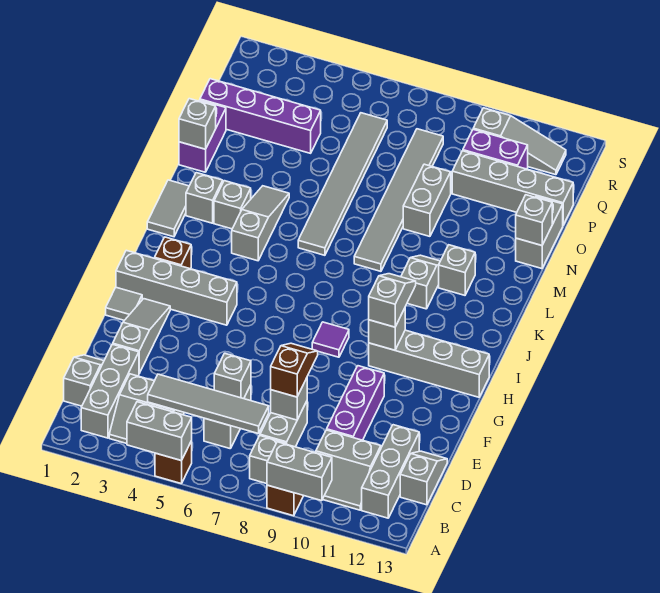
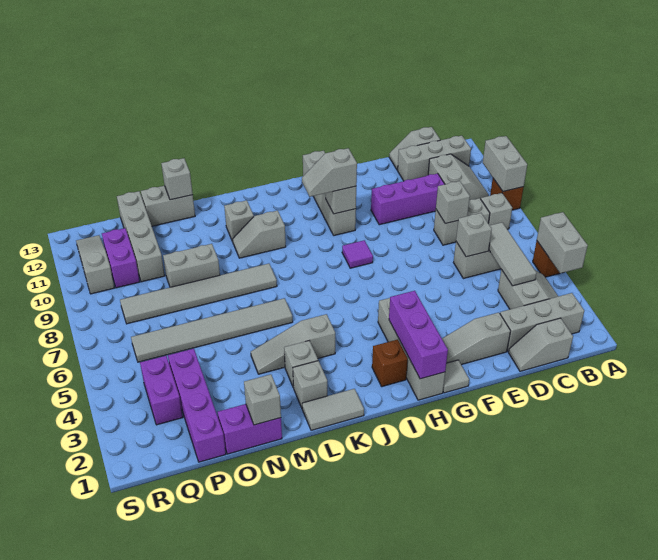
grey 1x4 tile [148,374,269,434] -> grey 1x3 tile [489,223,537,286]
brown 1x2 slope [271,343,318,397] -> none
none -> purple 1x3 brick [389,291,448,379]
none -> purple 1x2 brick [140,356,183,425]

